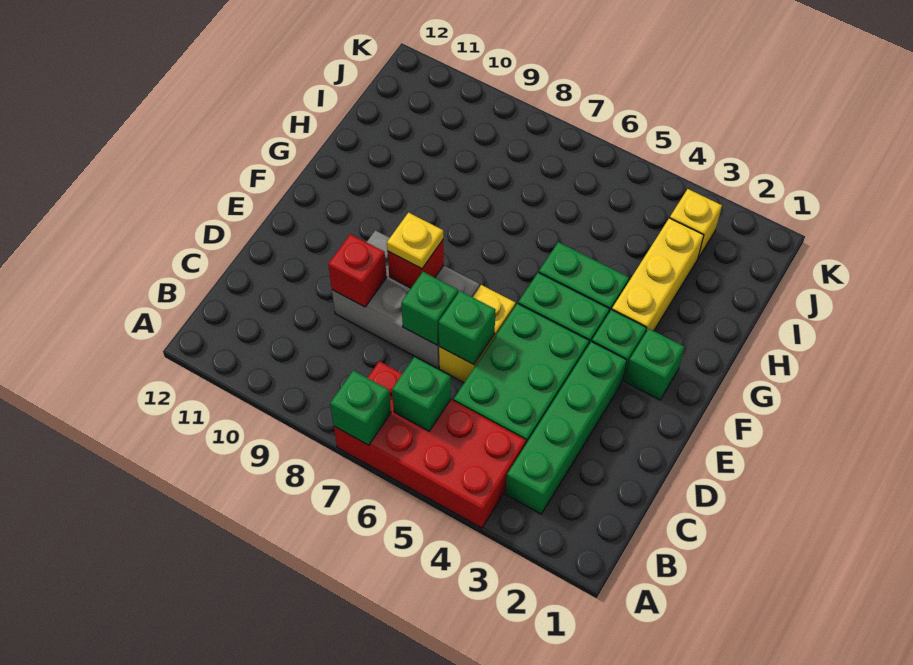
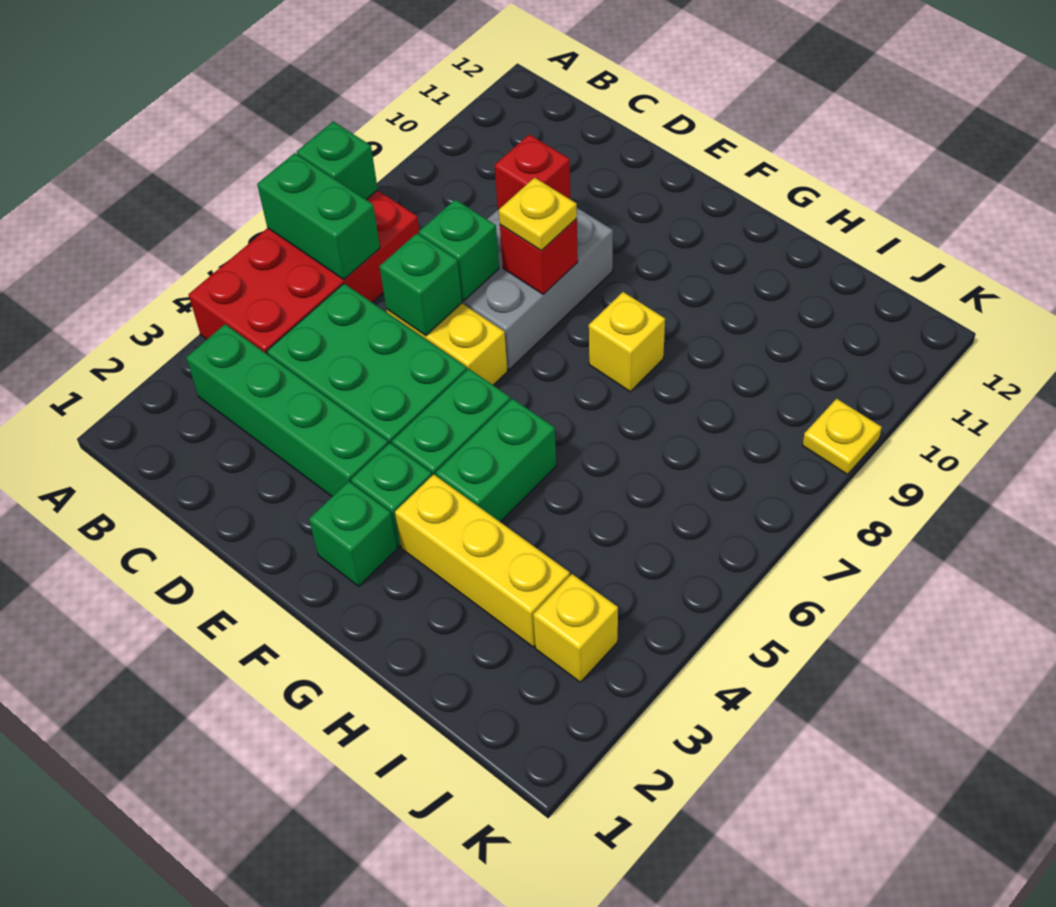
green 1x1 brick [392,357,451,431] -> green 1x2 brick [257,153,380,280]
none -> yellow 1x1 brick [589,292,665,392]
none -> yellow 1x1 plate [803,399,882,474]

